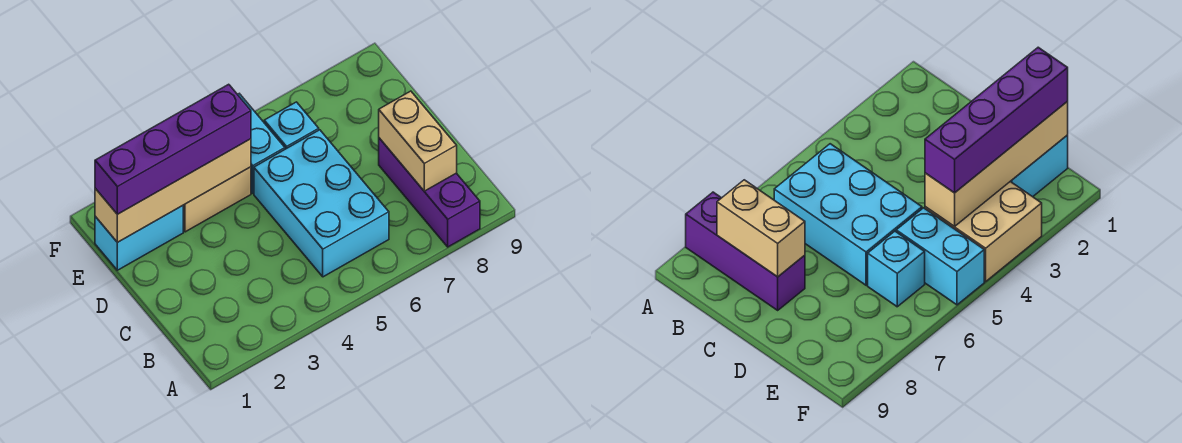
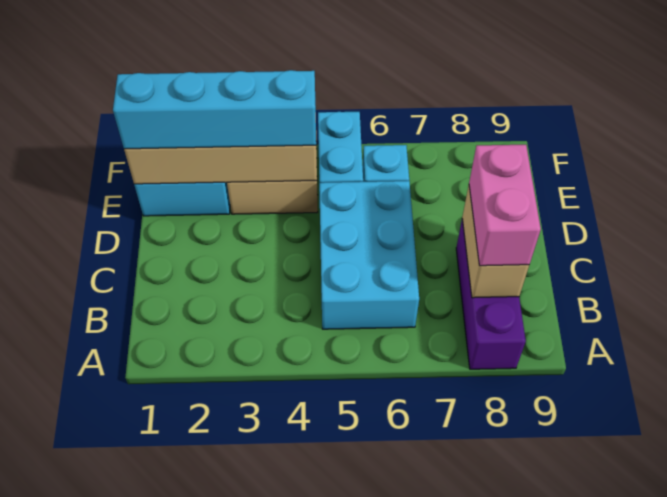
none -> pink 1x2 brick [469,145,541,266]
purple 1x4 brick [95,84,251,214] -> cyan 1x4 brick [113,70,316,149]

